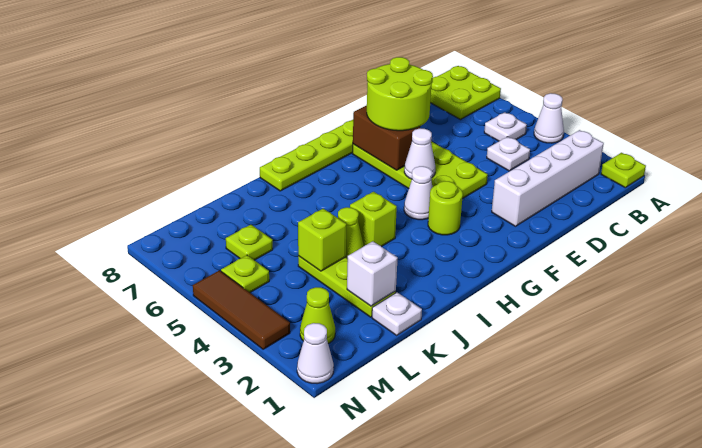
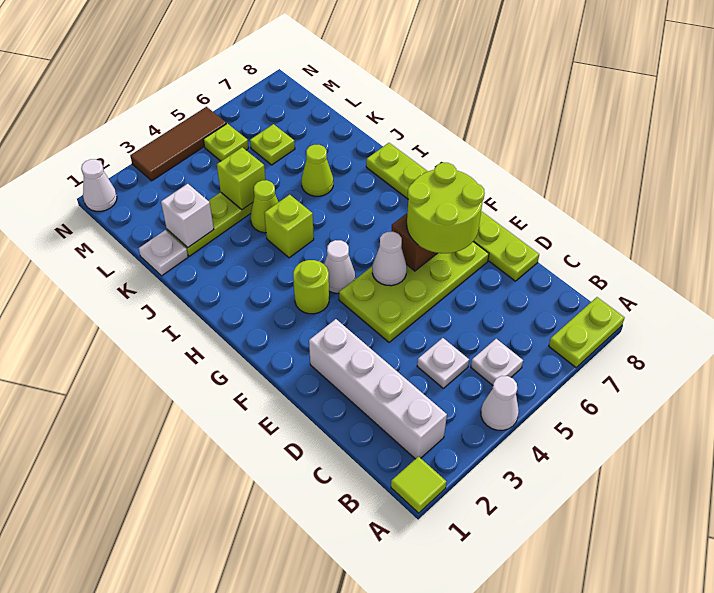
lime 1x1 plate [601,153,646,188] -> lime 1x1 tile [391,456,446,513]
lime 2x2 plate [430,66,501,120] -> lime 1x2 plate [549,297,625,368]
lime 1x1 cone [300,287,335,344] -> lime 1x1 cone moved to [301,145,333,196]

